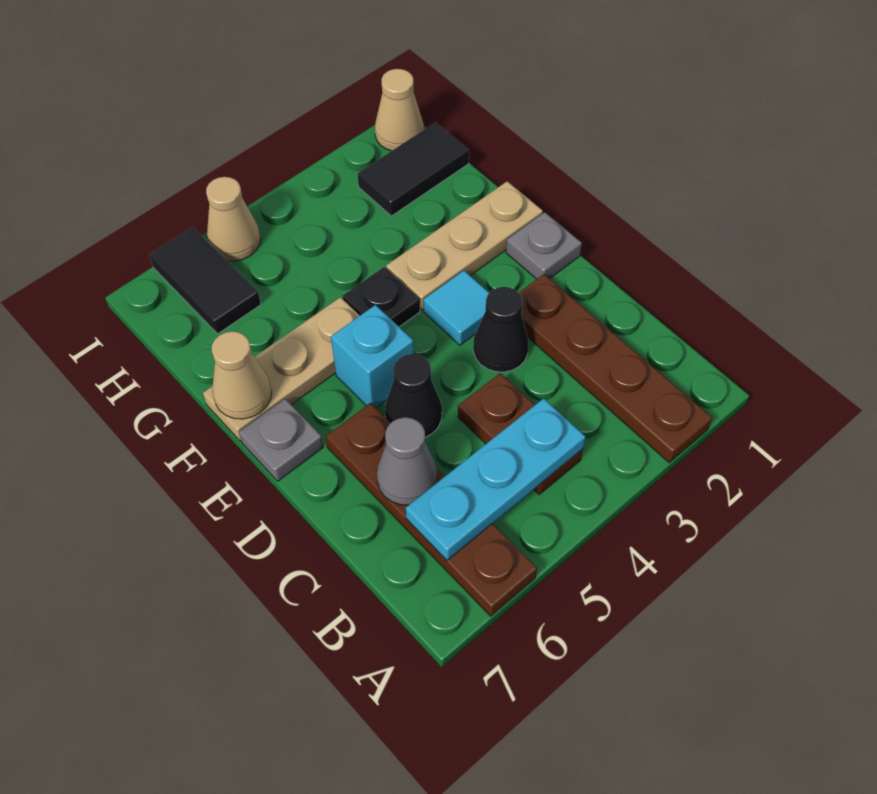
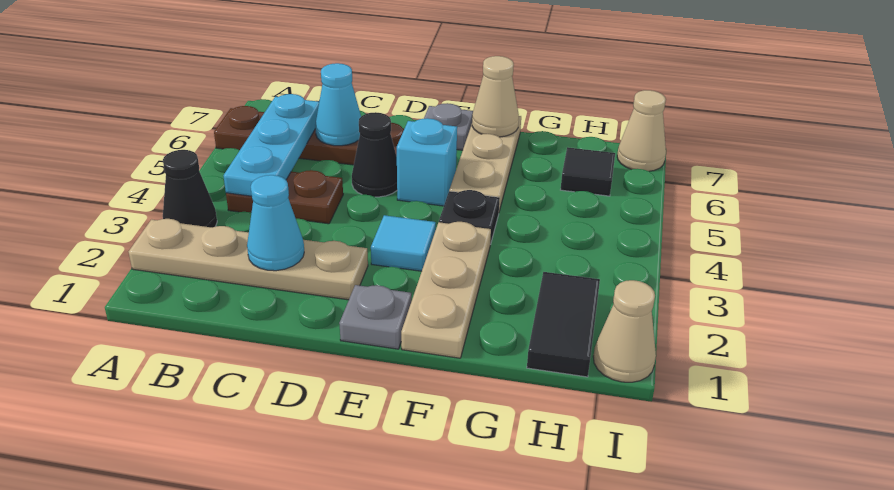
brown 1x4 plate [519,274,712,463] -> tan 1x4 plate [129,219,368,300]
none -> cyan 1x1 cone [247,175,304,271]
grey 1x1 cone [377,417,437,505] -> cyan 1x1 cone [315,63,361,146]
black 1x1 cone [473,287,528,372] -> black 1x1 cone moved to [163,150,217,228]
black 1x2 tile [149,227,261,334] -> black 1x1 tile [561,147,615,196]
tan 1x1 cone [206,177,261,261] -> tan 1x1 cone moved to [617,90,666,171]

